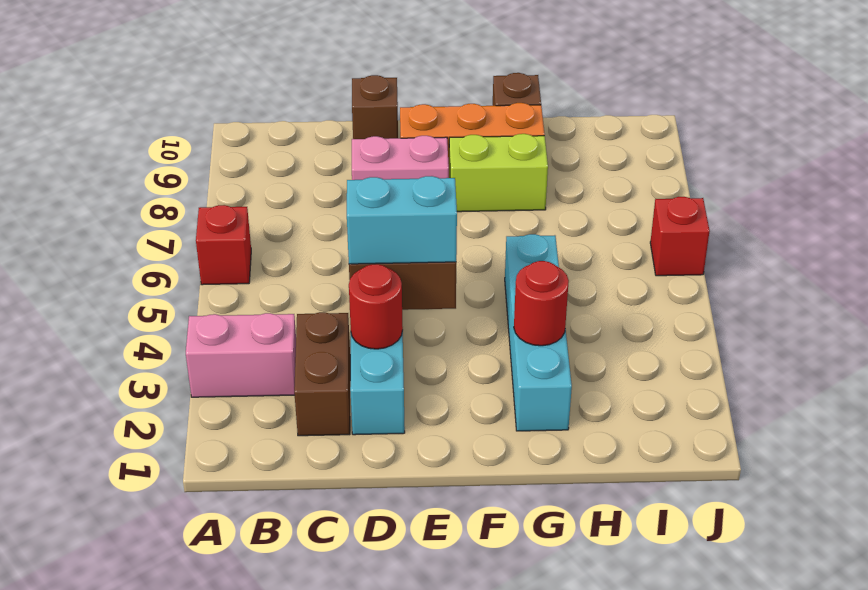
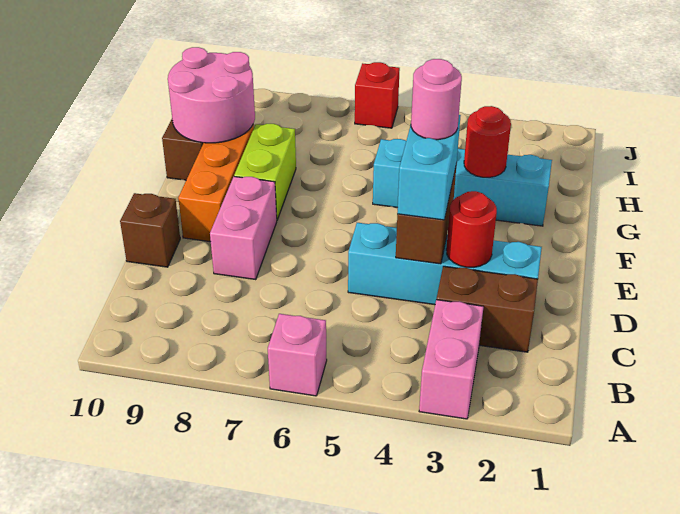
red 1x1 brick [196,205,251,285] -> pink 1x1 brick [268,314,327,396]
none -> pink 1x1 round brick [411,59,462,140]
none -> pink 2x2 round brick [168,47,255,143]

